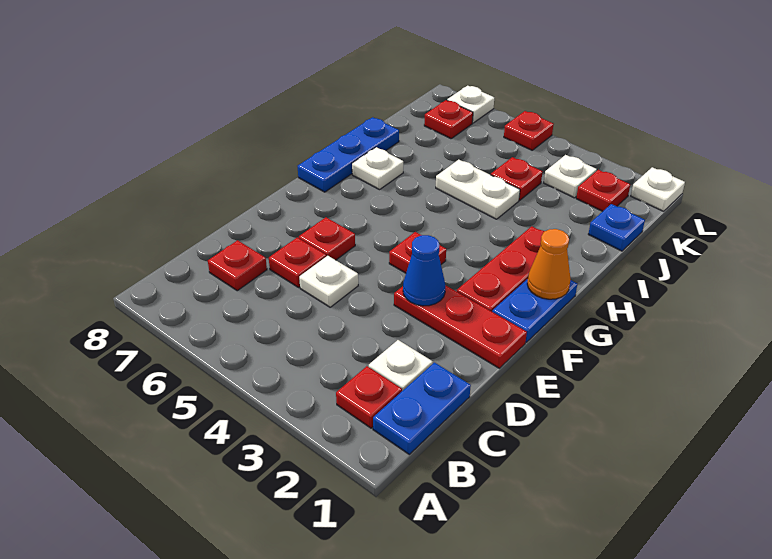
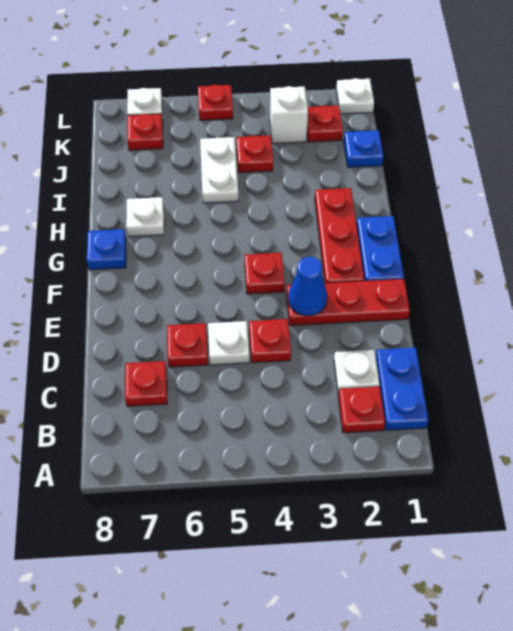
red 1x1 plate [299,217,355,260] -> red 1x1 plate moved to [249,319,291,363]
orange 1x1 cone [527,229,571,299] -> none
blue 1x3 plate [298,117,399,192] -> blue 1x1 plate [87,229,126,270]
white 1x2 plate [436,160,520,219] -> white 1x2 plate turned to [200,137,239,203]
white 1x1 plate [544,155,597,198] -> white 1x1 brick [270,86,308,144]

